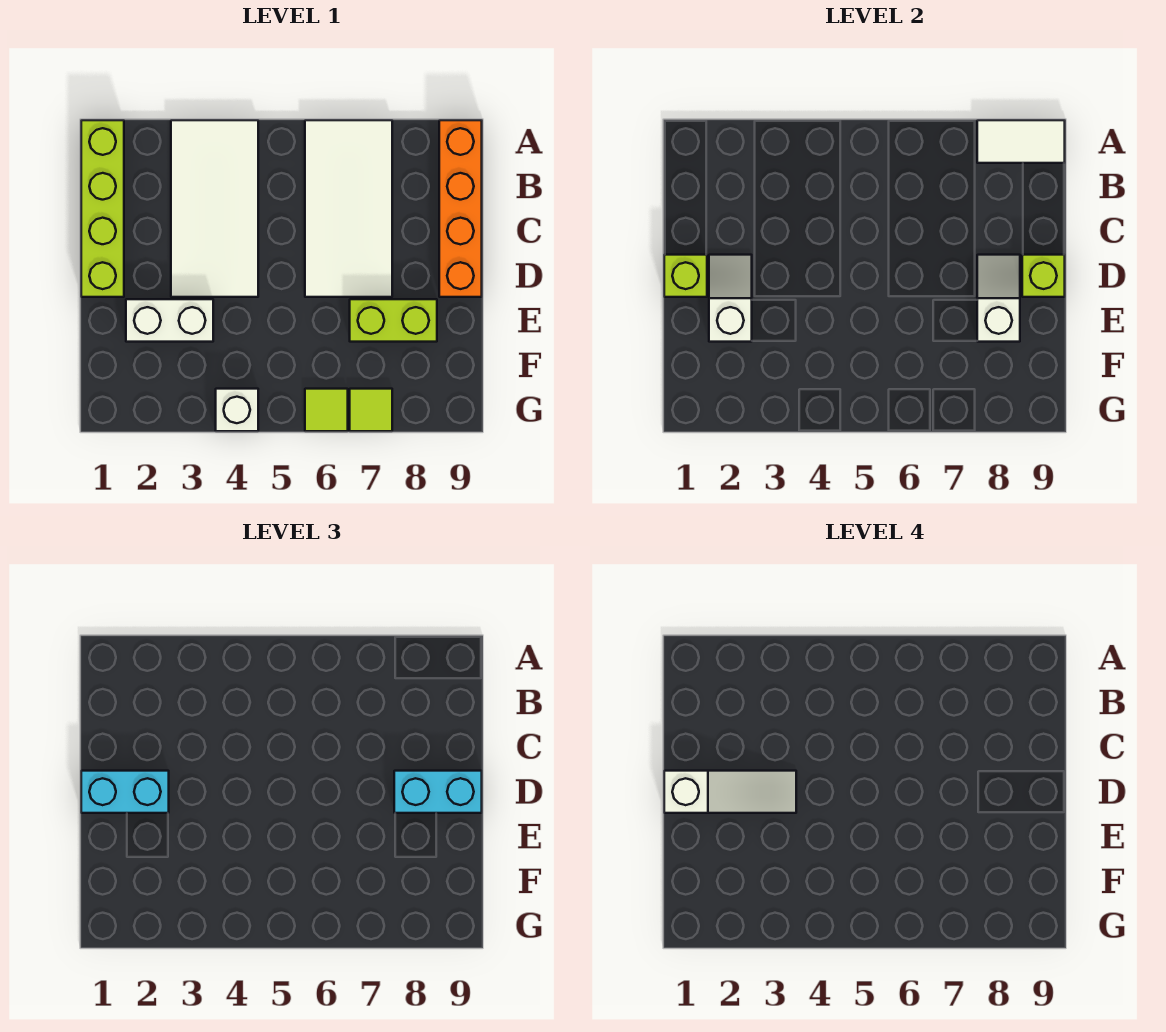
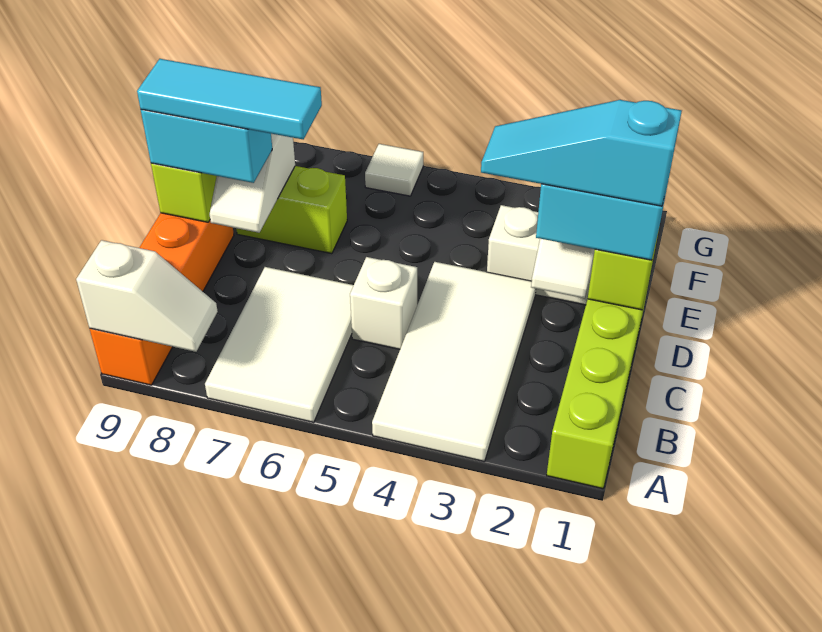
white 2x4 tile [305,120,392,297] -> white 2x3 tile [205,267,354,422]
white 1x2 tile [977,120,1065,163] -> white 1x2 slope [76,240,218,352]
white 1x3 slope [664,771,796,813] -> cyan 1x3 slope [481,100,682,206]
none -> cyan 1x3 tile [137,59,322,139]
white 1x1 brick [216,389,258,431] -> white 1x1 brick moved to [350,257,417,349]
lime 1x1 tile [305,389,348,431] -> white 1x1 tile [365,144,423,196]
lime 1x1 tile [350,389,392,431] -> none

